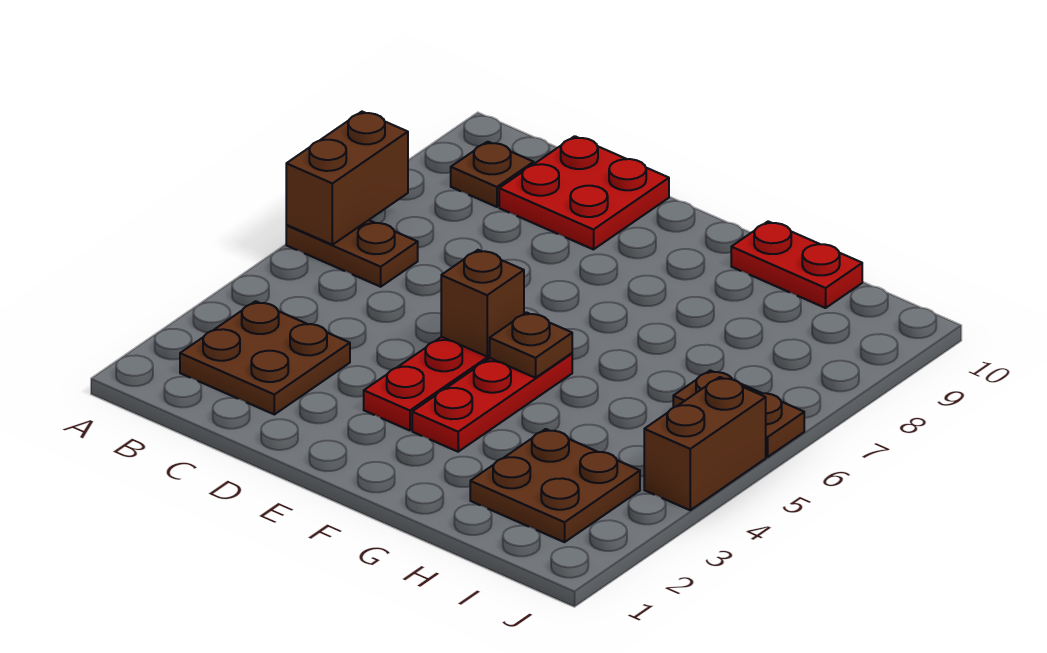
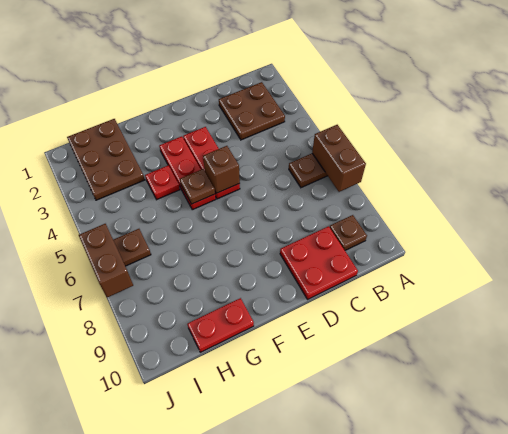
none -> red 1x1 plate [145,165,180,200]
brown 2x2 plate [470,429,640,542] -> brown 2x3 plate [67,119,145,200]
brown 1x2 brick [644,377,766,510] -> brown 1x2 brick moved to [79,224,133,297]

